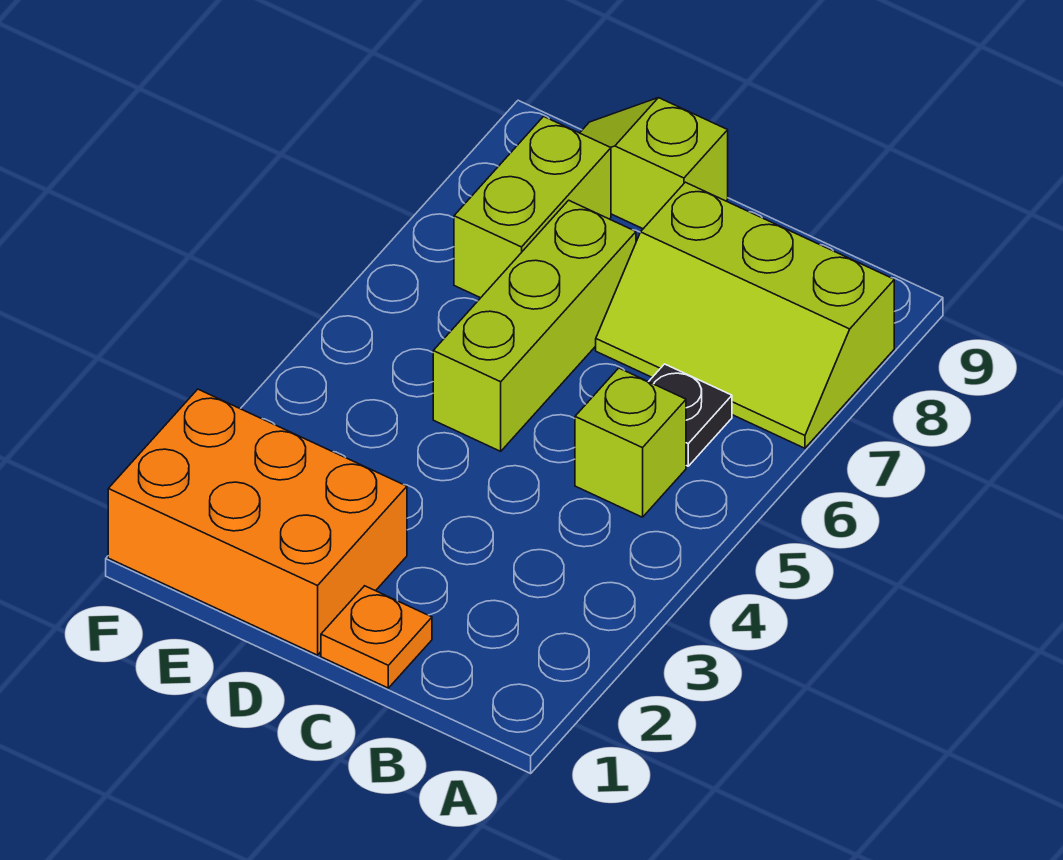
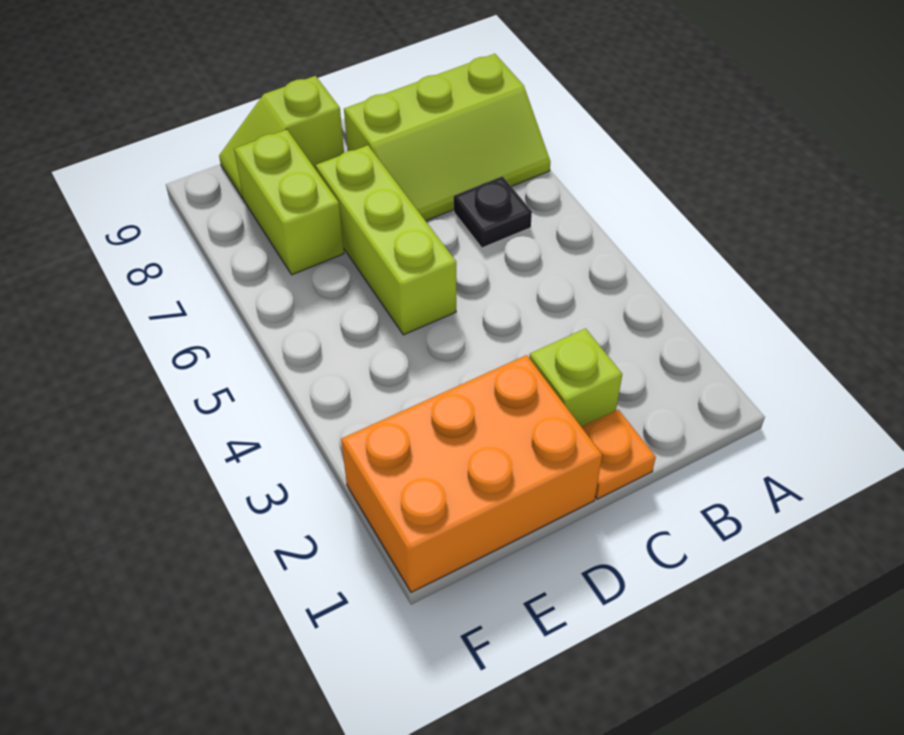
lime 1x1 brick [575,368,686,517] -> lime 1x1 brick moved to [529,329,622,427]

